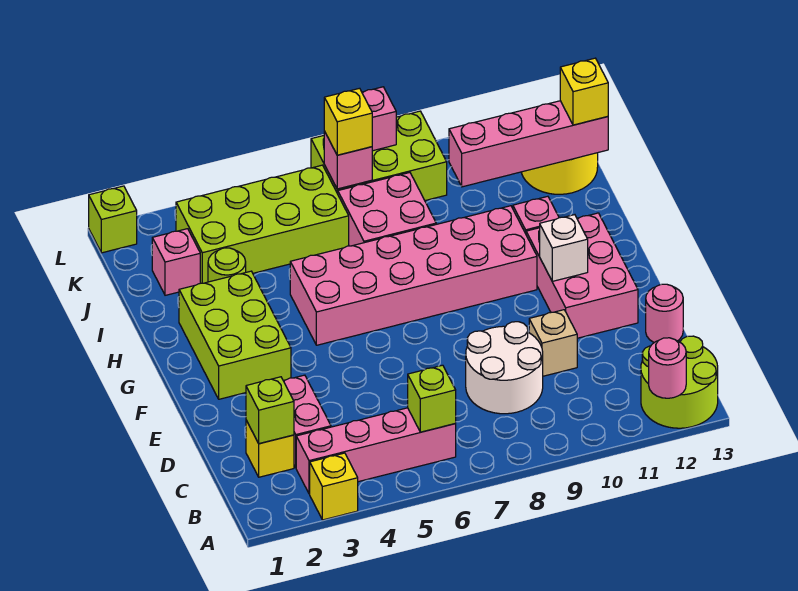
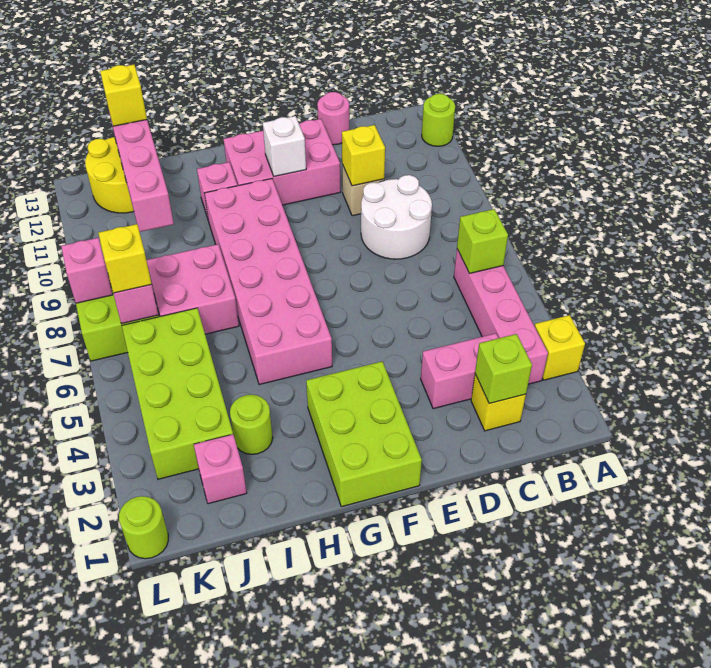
lime 2x2 round brick [641,336,718,428] -> lime 1x1 round brick [422,94,455,146]
pink 1x1 round brick [649,338,686,398] -> none
none -> yellow 1x1 brick [342,125,385,186]
lime 2x3 brick [179,271,291,399] -> lime 2x3 brick turned to [306,362,422,507]
lime 1x1 brick [89,186,137,253] -> lime 1x1 round brick [119,496,168,559]

